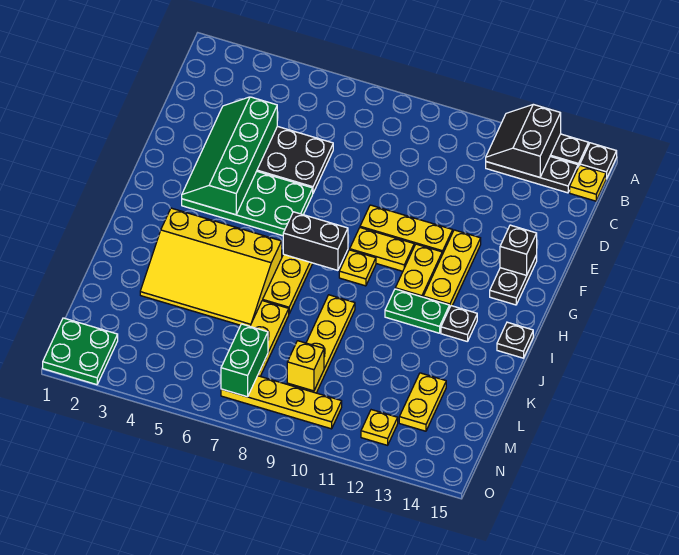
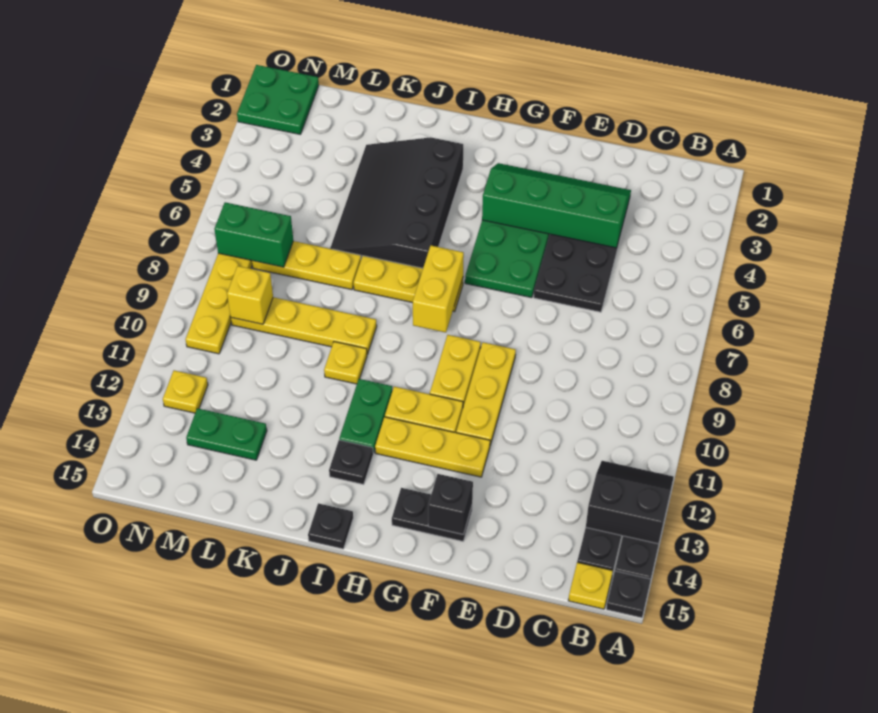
black 1x2 brick [283,212,348,270] -> yellow 1x2 brick [413,246,464,332]
yellow 1x1 plate [339,250,376,286] -> yellow 1x1 plate moved to [324,342,367,384]
yellow 3x4 slope [140,208,282,326] -> black 3x4 slope [330,137,463,268]
yellow 1x2 plate [399,373,446,431] -> green 1x2 plate [186,408,267,460]

